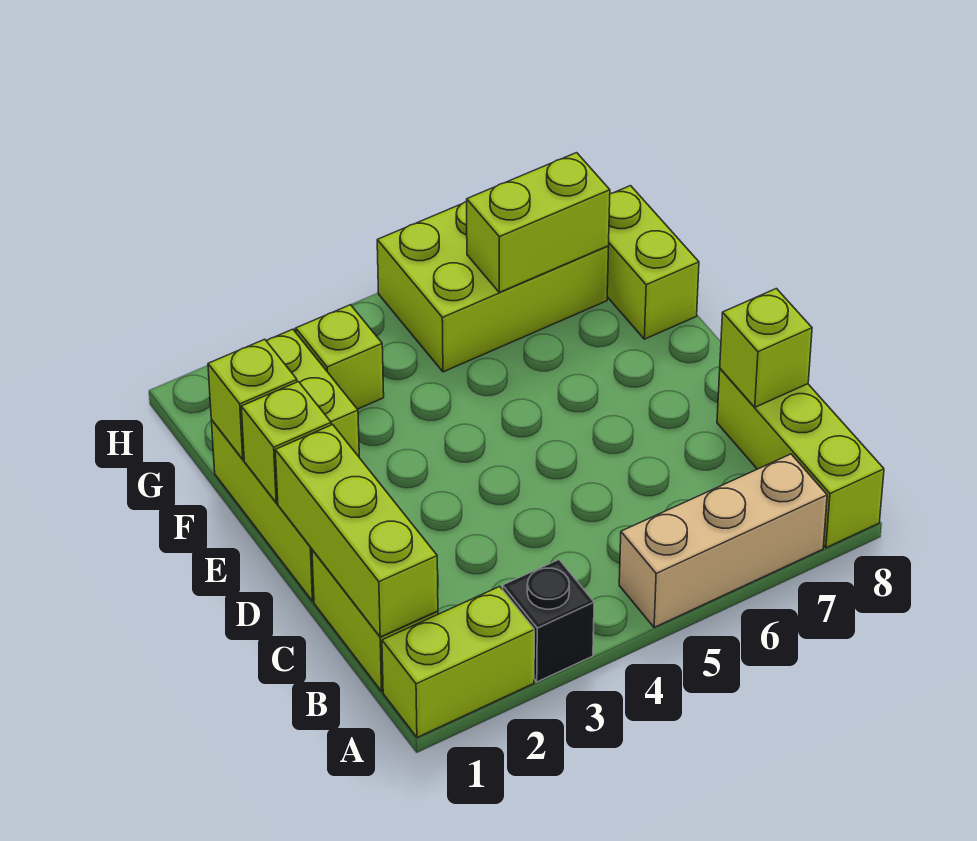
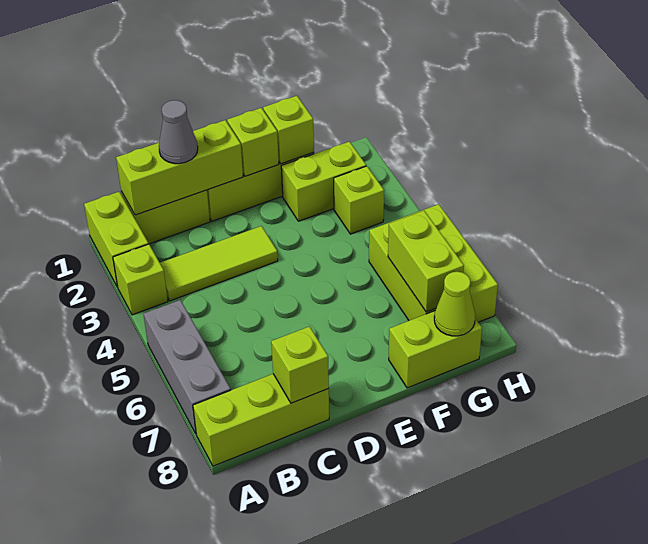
black 1x1 brick [503,560,594,682] -> lime 1x1 brick [113,244,168,315]
tan 1x3 brick [619,454,827,628] -> grey 1x3 brick [144,300,231,433]
none -> lime 1x3 tile [160,226,278,301]
none -> grey 1x1 cone [159,100,198,164]
none -> lime 1x1 cone [434,272,475,336]

